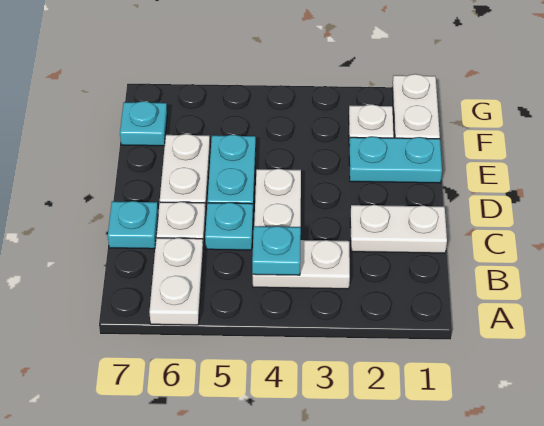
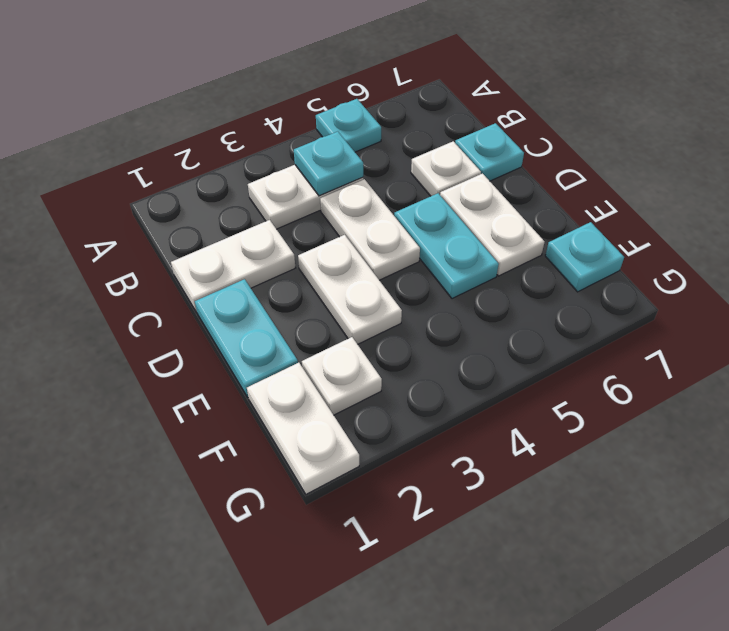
white 1x2 plate [149,238,203,325] -> white 1x2 plate moved to [298,235,402,344]
cyan 1x1 plate [205,203,253,250] -> cyan 1x1 plate moved to [316,99,381,152]
cyan 1x2 plate [349,137,442,183] -> cyan 1x2 plate turned to [195,279,298,397]

